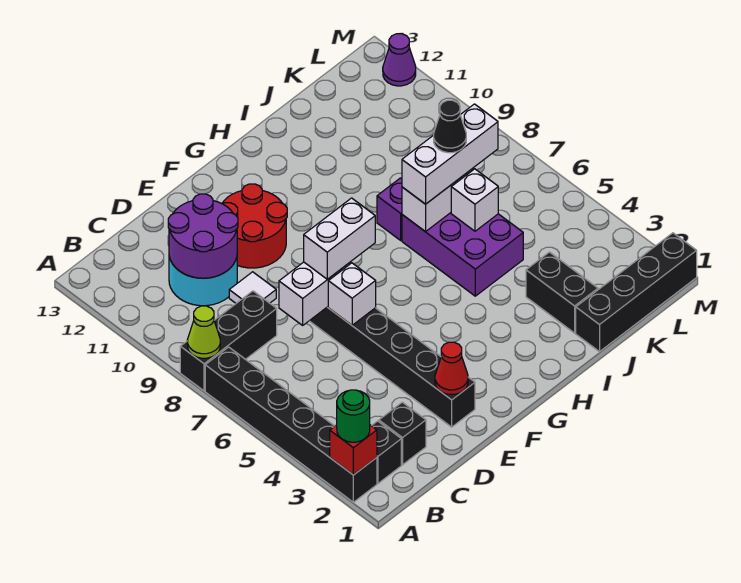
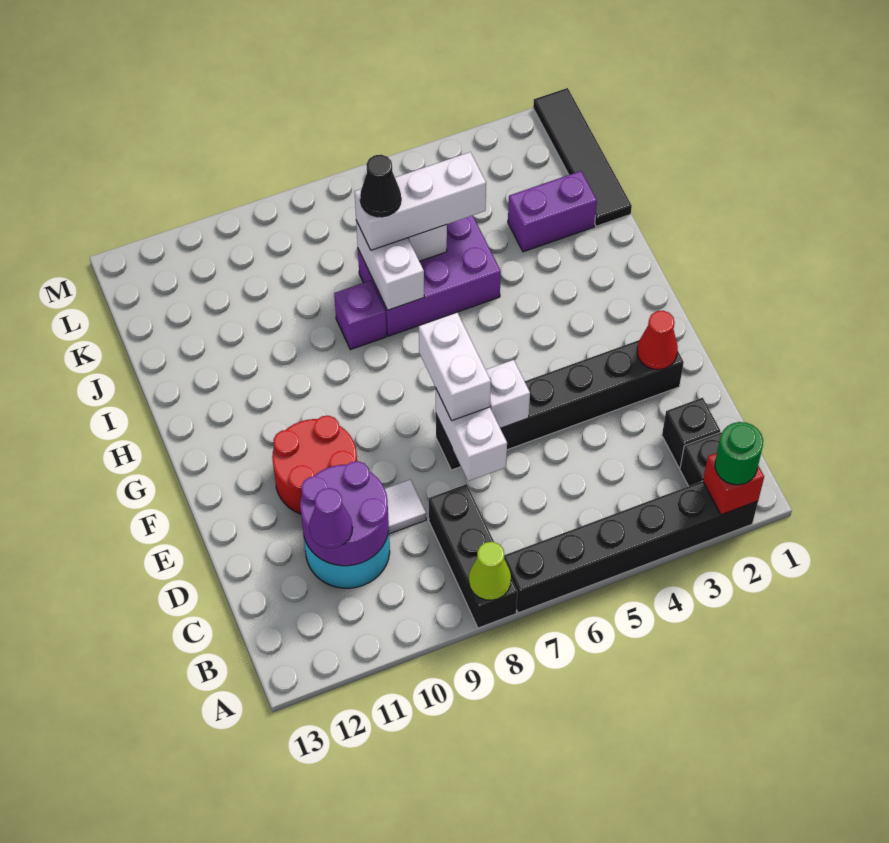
white 1x3 brick [402,104,498,204] -> white 1x3 brick turned to [354,152,486,250]
black 1x4 brick [576,233,697,352] -> black 1x4 tile [533,88,632,226]
black 1x2 brick [526,252,598,333] -> purple 1x2 brick [508,171,597,252]
purple 1x1 cone [383,34,416,86] -> purple 1x1 cone moved to [309,488,353,548]

